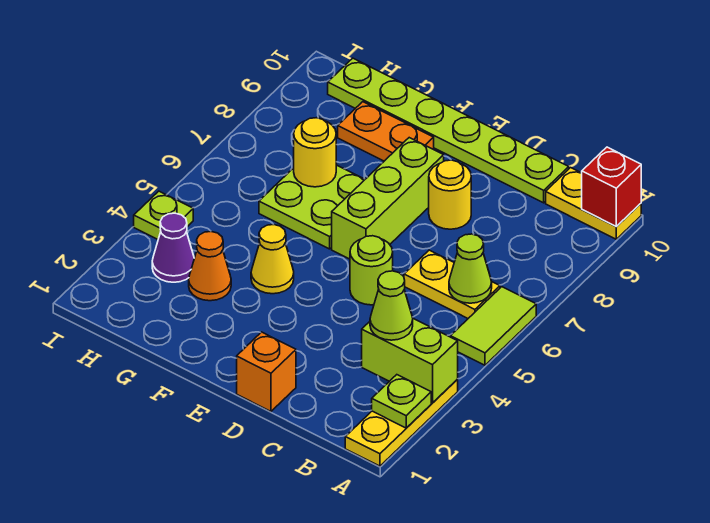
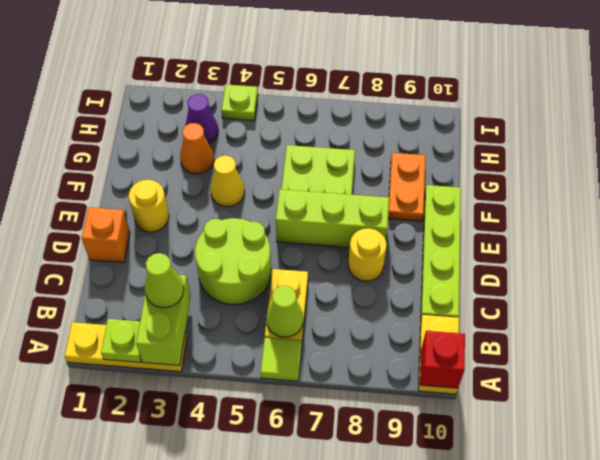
lime 1x2 tile [450,287,536,365] -> lime 1x1 tile [261,338,302,381]
lime 1x6 plate [328,58,569,203] -> lime 1x4 plate [421,185,461,318]
lime 1x1 round brick [350,236,393,305] -> lime 2x2 round brick [195,218,271,305]
yellow 1x1 round brick [294,118,336,187] -> yellow 1x1 round brick moved to [129,180,169,232]

